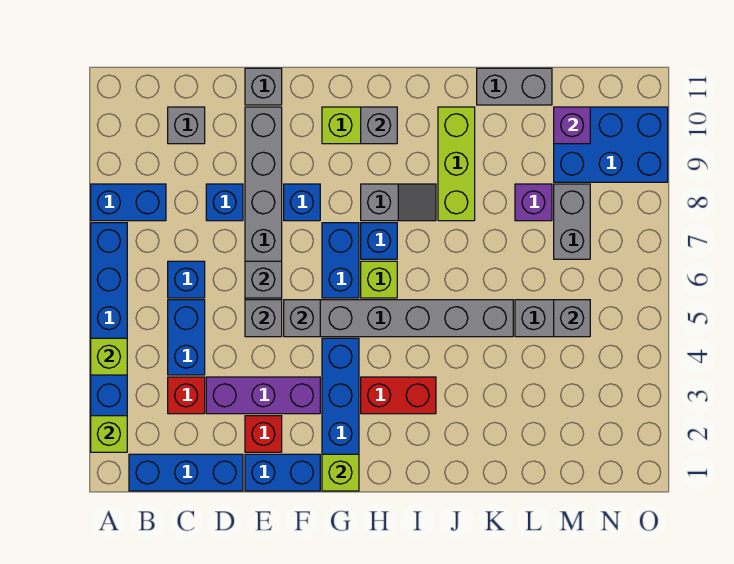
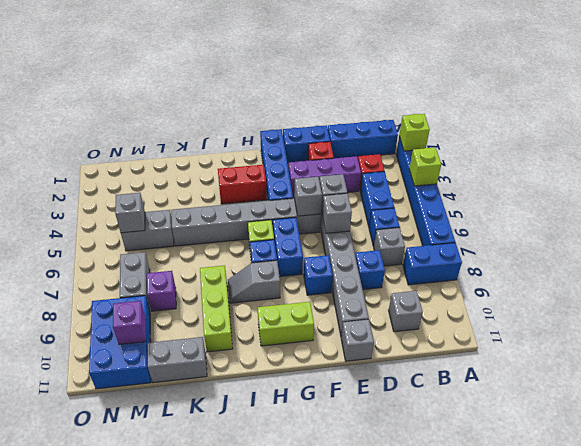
lime 1x1 brick [322,454,359,491] -> none
grey 1x1 brick [361,107,397,144] -> grey 1x1 brick moved to [374,227,405,266]
blue 2x3 brick [554,107,668,182] -> blue 2x3 brick turned to [89,296,151,389]

